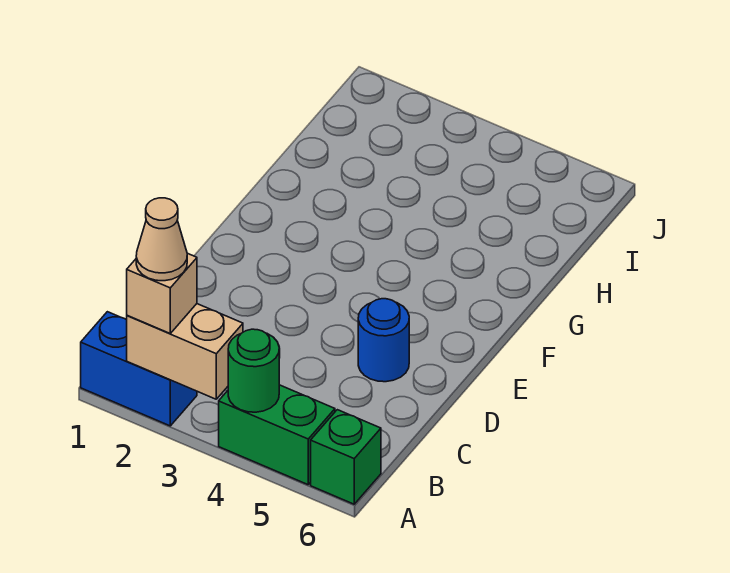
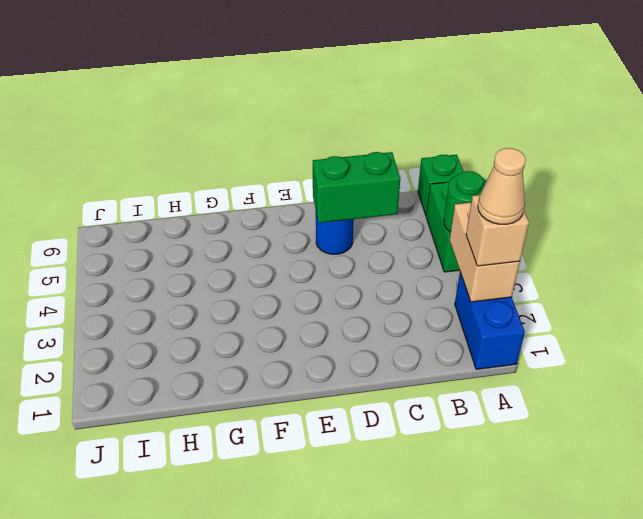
none -> green 1x2 brick [313,152,400,223]

